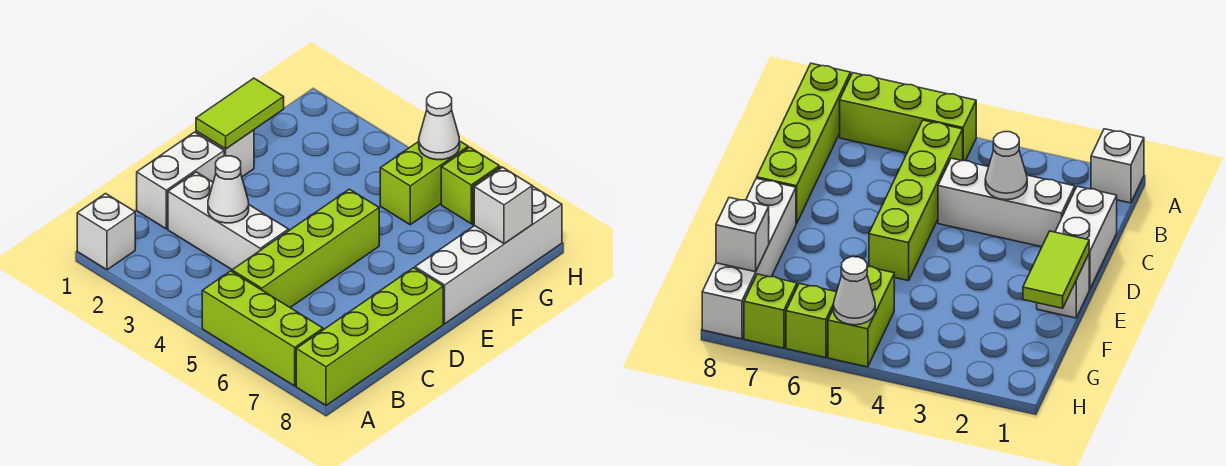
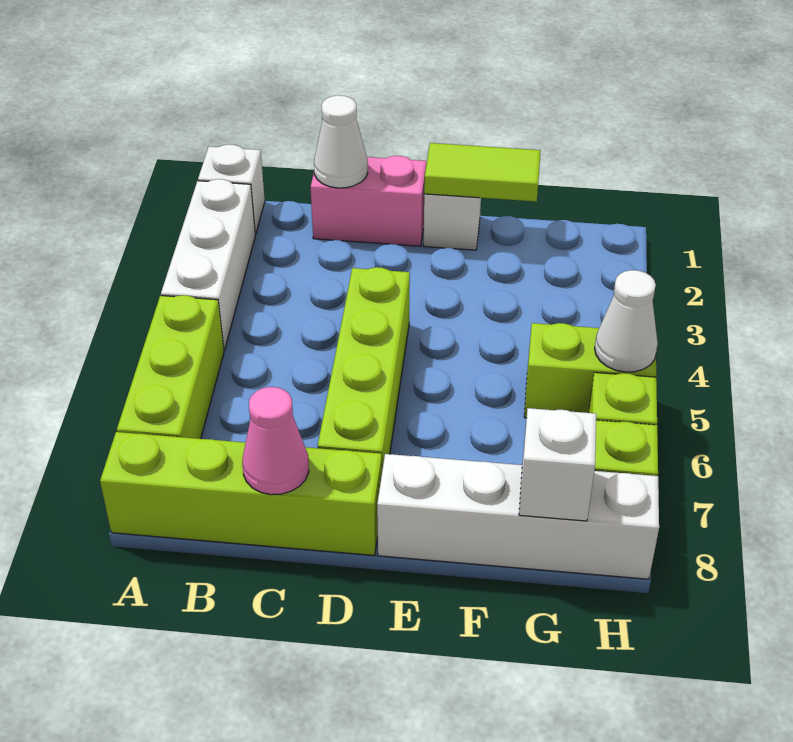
lime 1x4 brick [232,189,379,307] -> lime 1x4 brick turned to [317,267,410,470]
white 1x2 brick [137,132,224,229] -> pink 1x2 brick [311,156,427,246]
white 1x3 brick [168,172,289,270] -> white 1x3 brick moved to [161,179,256,350]
white 1x1 cone [208,156,249,223] -> white 1x1 cone moved to [314,95,368,188]
none -> pink 1x1 cone [242,387,309,495]

